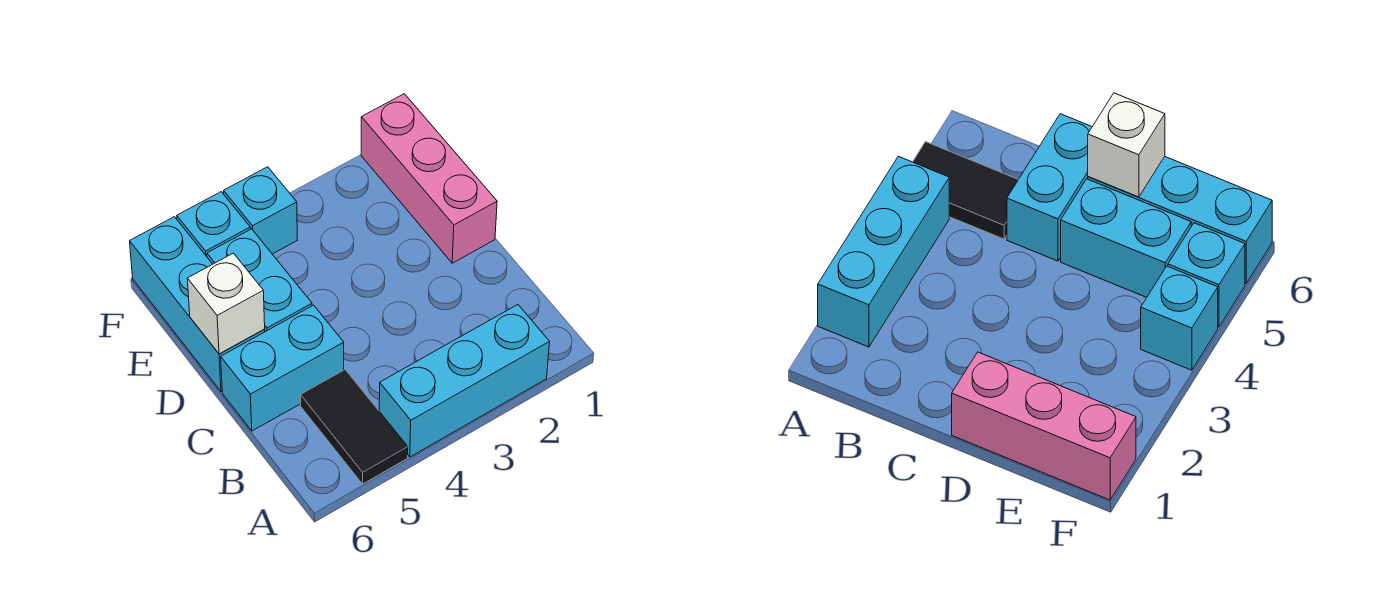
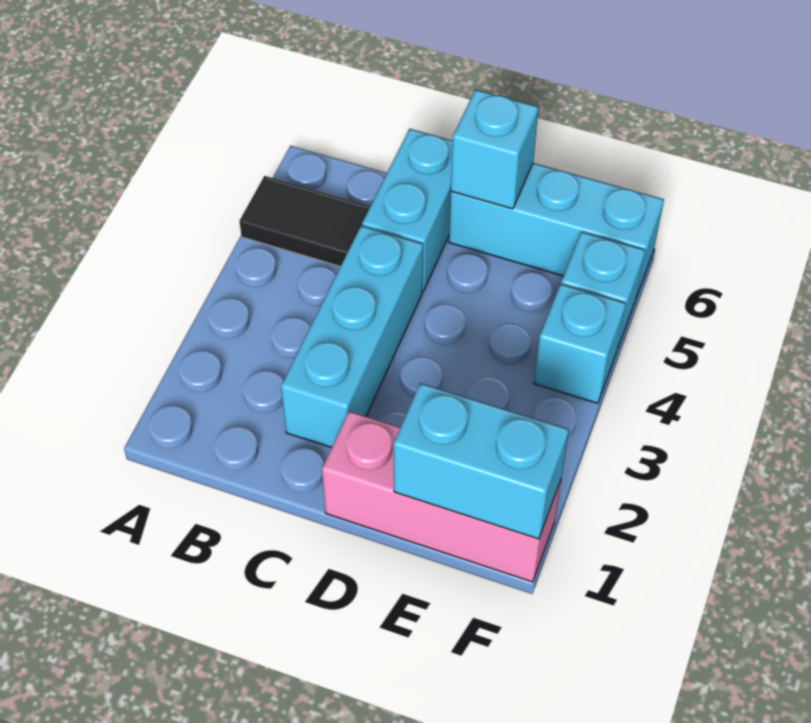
cyan 1x3 brick [379,305,550,457] -> cyan 1x3 brick moved to [281,226,423,448]
cyan 1x2 brick [207,229,312,332] -> cyan 1x2 brick moved to [393,383,569,539]
white 1x1 brick [187,253,265,354] -> cyan 1x1 brick [451,90,539,209]

